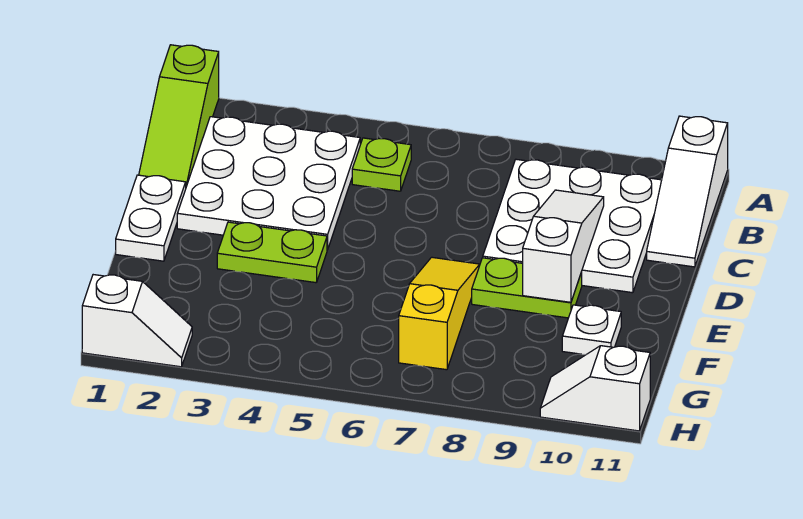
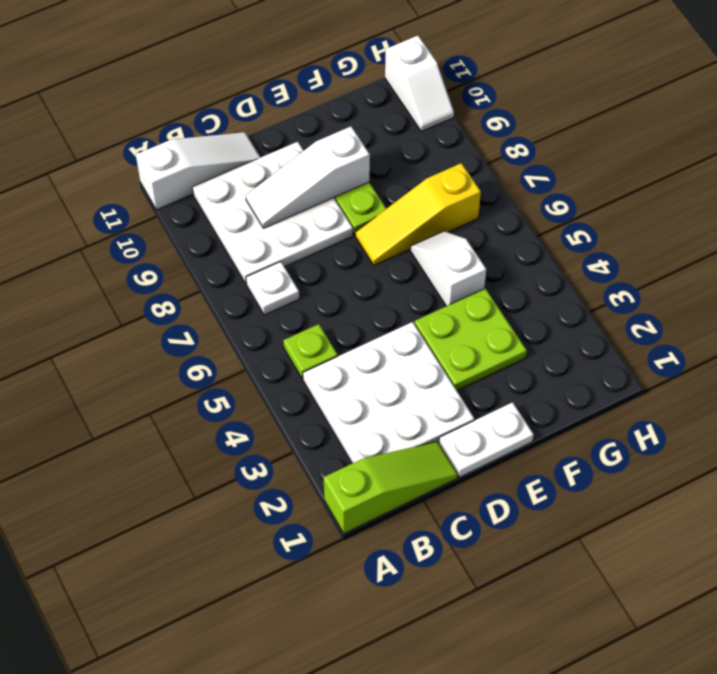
lime 1x2 plate [217,222,327,283] -> lime 2x2 plate [414,288,527,391]
white 1x1 plate [562,305,621,355] -> white 1x1 plate moved to [246,262,299,315]
white 1x2 slope [82,275,192,367] -> white 1x2 slope moved to [410,231,486,306]

